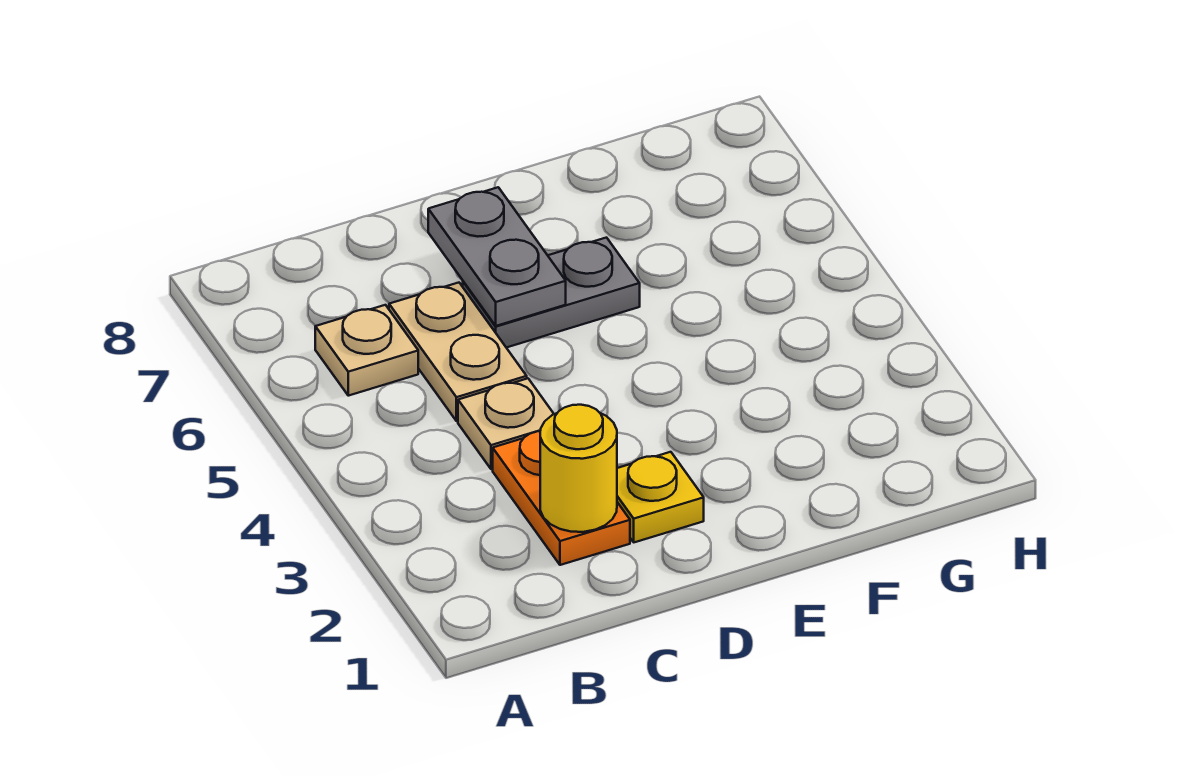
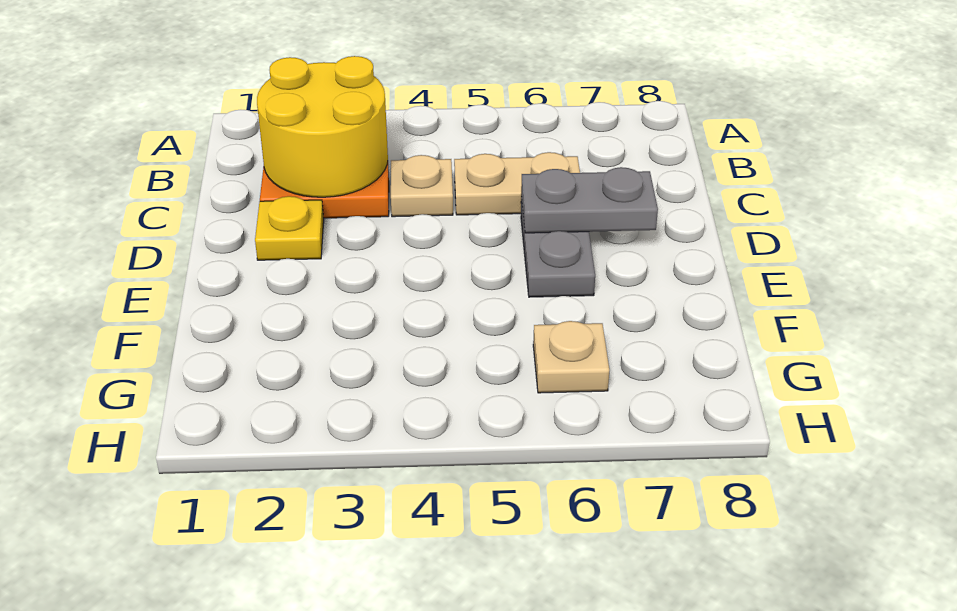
tan 1x1 plate [315,305,418,396] -> tan 1x1 plate moved to [533,321,609,393]
yellow 1x1 round brick [540,405,617,532] -> yellow 2x2 round brick [257,56,388,197]

